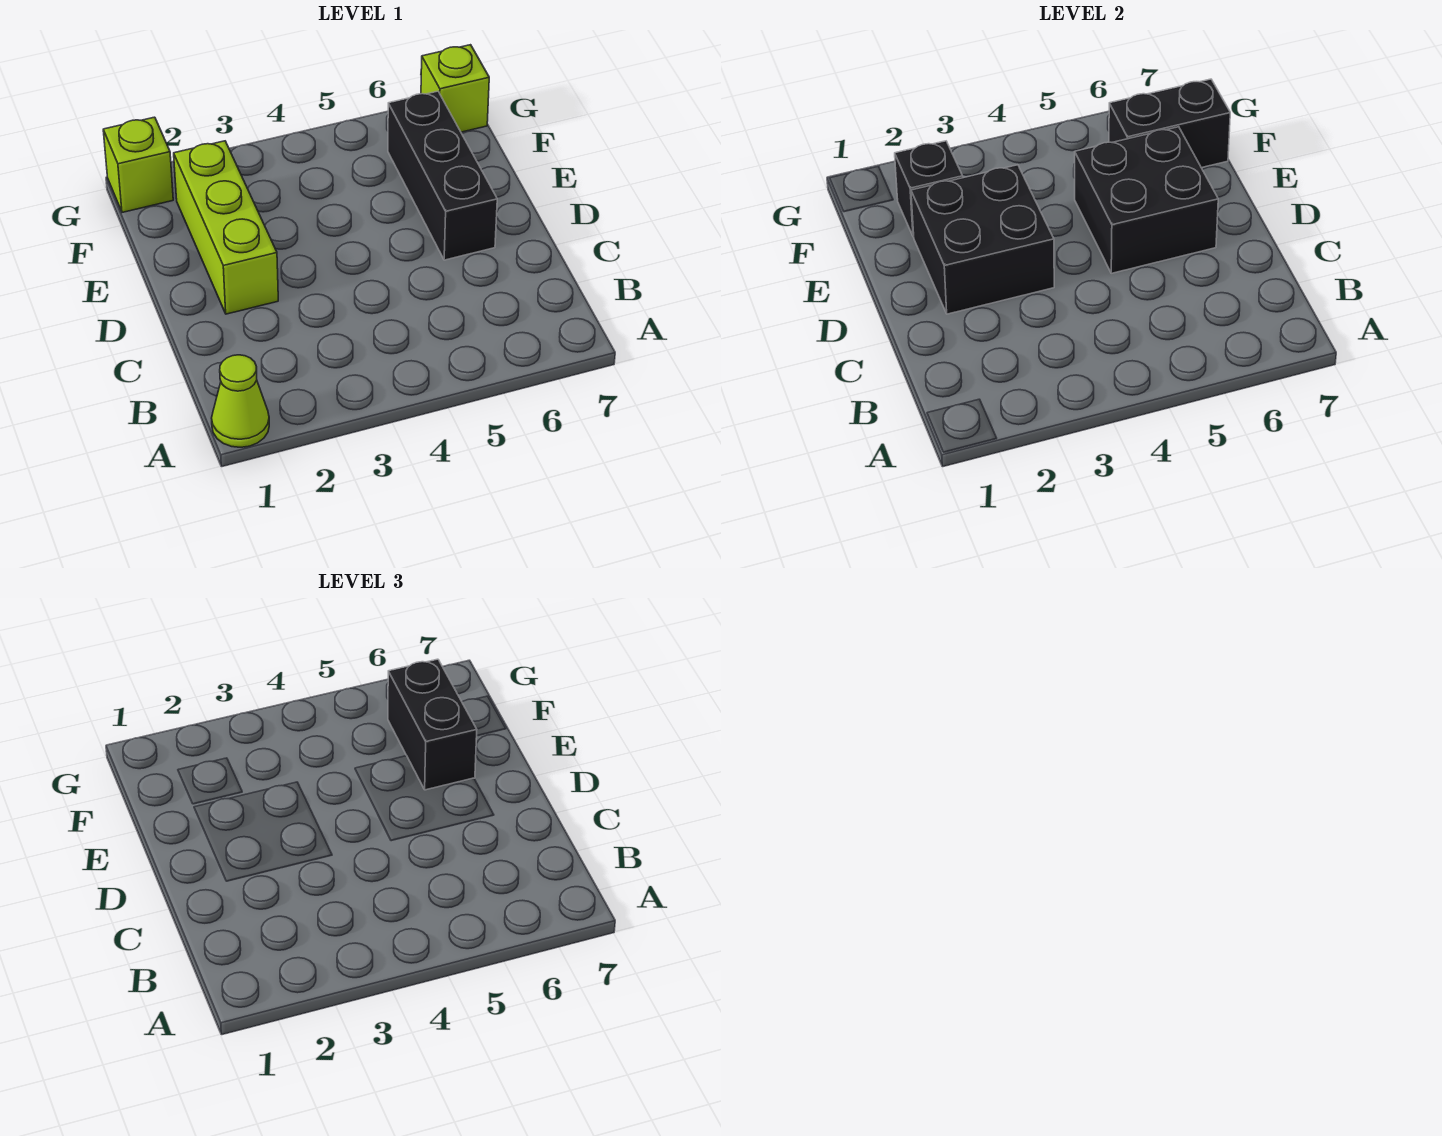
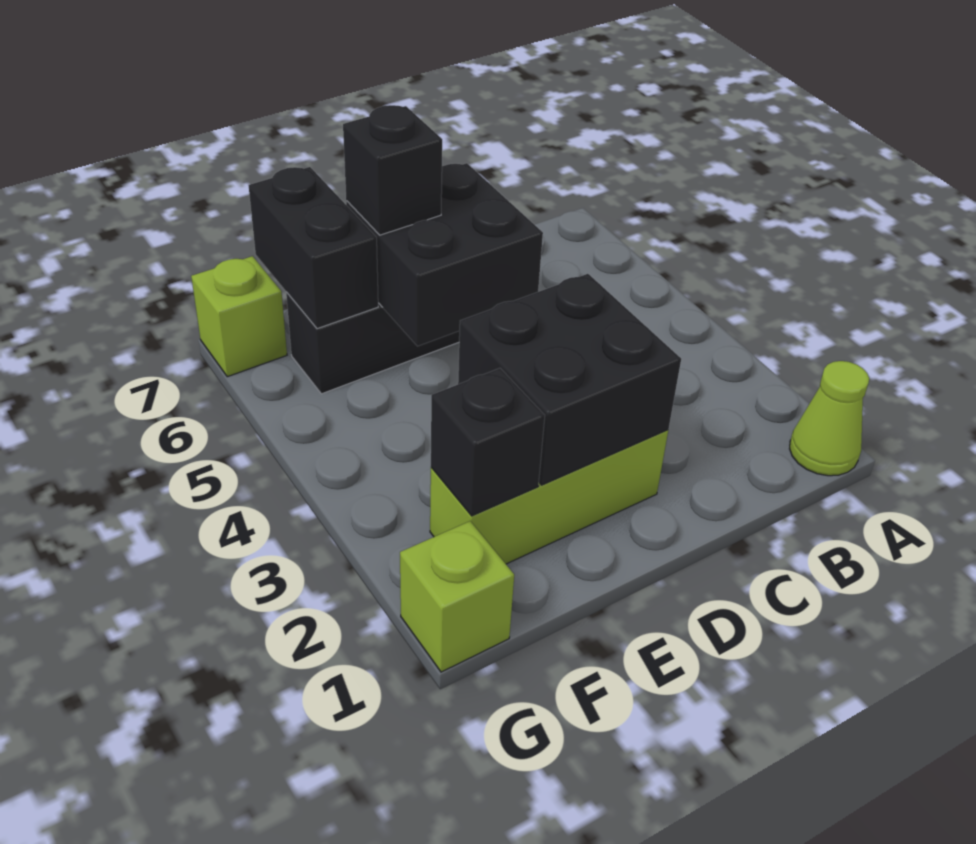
black 1x2 brick [388,659,477,790] -> black 1x1 brick [343,105,442,235]

